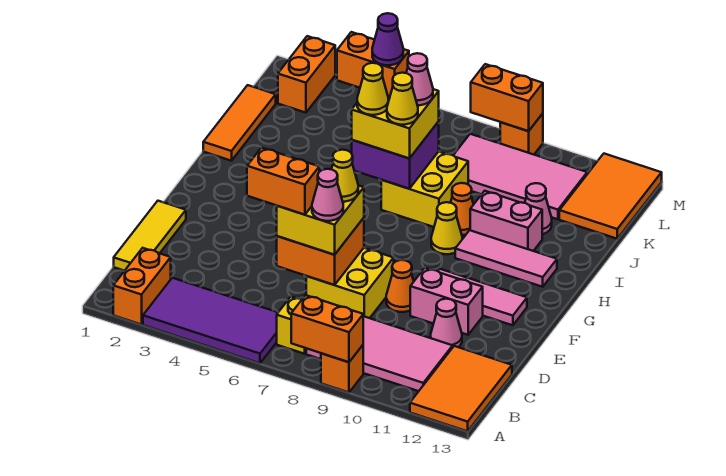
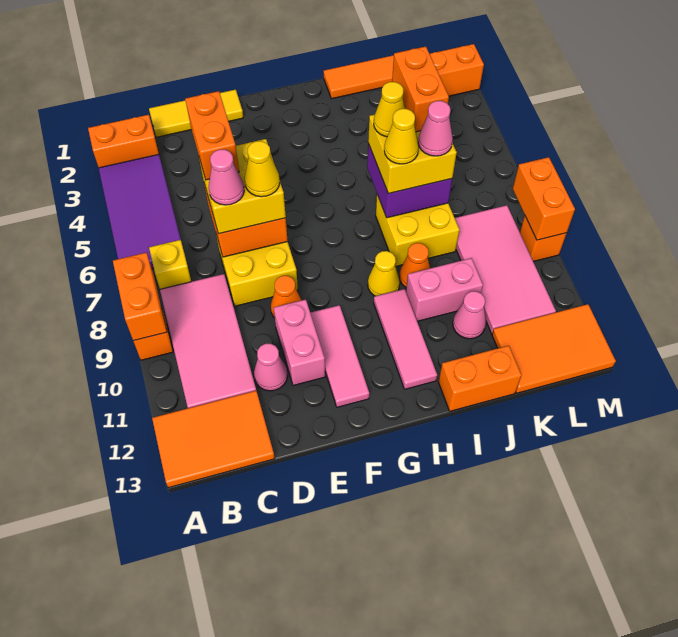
pink 1x2 brick [470,191,542,251] -> pink 1x2 brick turned to [406,258,483,321]
none -> orange 1x2 brick [439,346,521,411]
purple 1x1 cone [372,13,403,65] -> none

